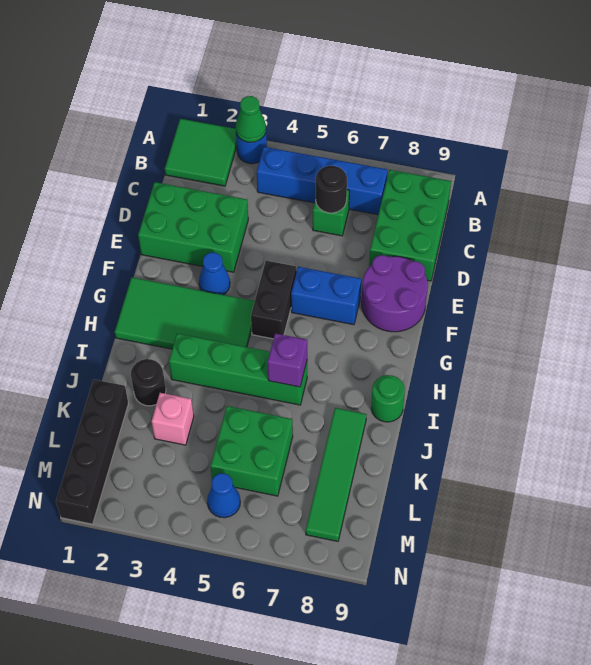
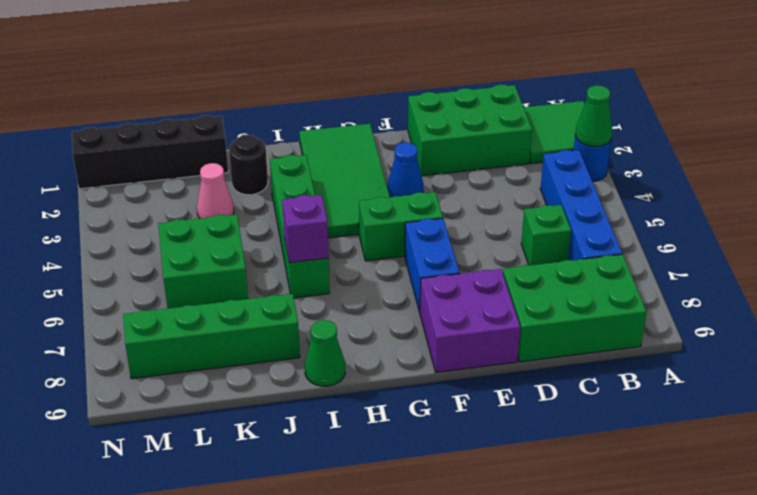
black 1x1 round brick [316,166,347,213] -> none
green 2x3 brick [138,182,248,272] -> green 2x3 brick turned to [408,84,532,176]
purple 2x2 round brick [362,255,428,332] -> purple 2x2 brick [420,269,520,372]
black 1x2 brick [251,261,297,339] -> green 1x2 brick [359,192,443,261]
green 1x1 round brick [371,375,405,422] -> green 1x1 cone [305,320,345,386]
green 1x4 tile [306,408,367,541] -> green 1x4 brick [123,294,300,379]
pink 1x1 brick [152,393,194,445] -> pink 1x1 cone [197,163,234,218]
blue 1x1 cone [207,473,240,518] -> none

